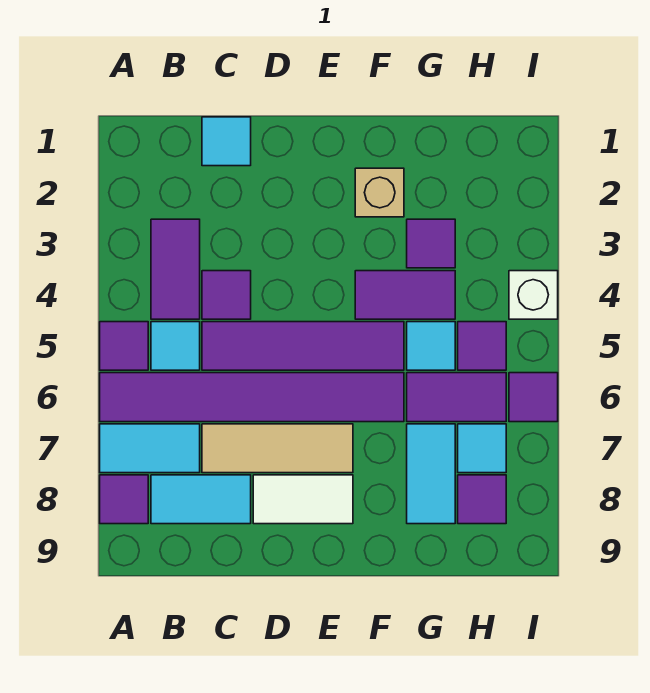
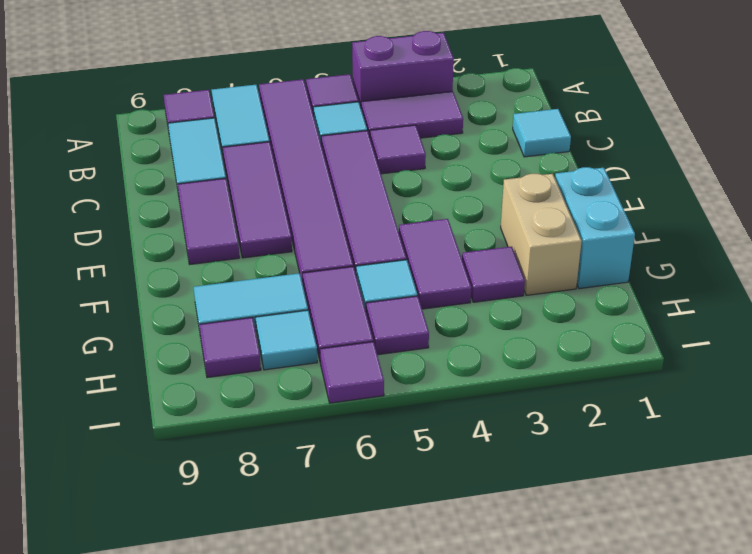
none -> purple 1x2 brick [352,31,454,107]
tan 1x3 tile [202,424,353,473] -> purple 1x3 tile [223,142,292,258]
white 1x2 tile [253,475,353,524] -> purple 1x2 tile [178,178,240,264]
none -> cyan 1x2 brick [555,167,635,289]
tan 1x1 brick [355,168,404,217] -> tan 1x2 brick [501,174,582,296]
white 1x1 brick [509,271,558,319] -> none

